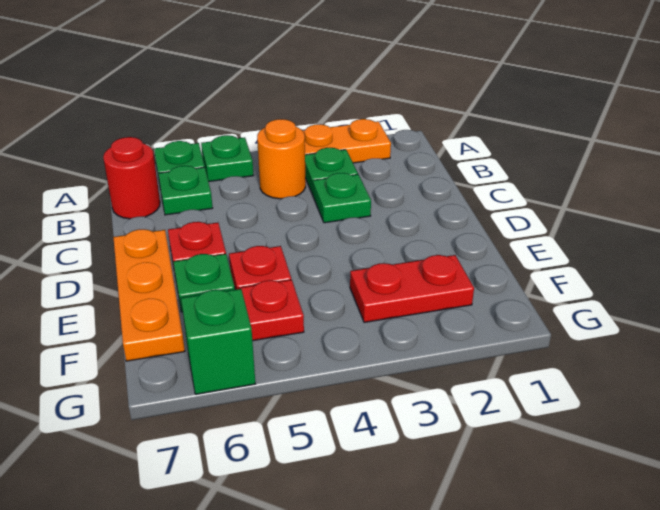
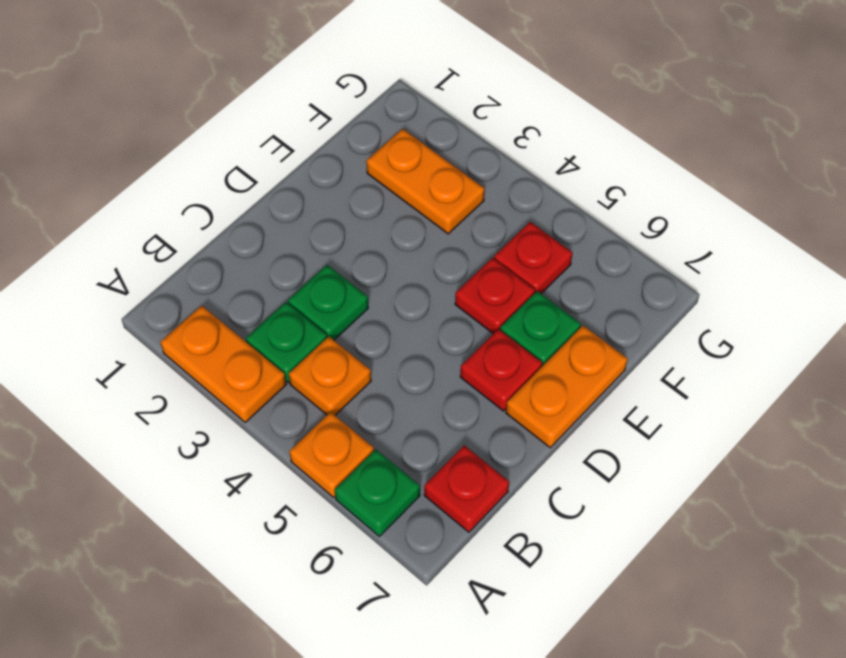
green 1x1 plate [201,135,253,182] -> orange 1x1 plate [289,412,374,497]
orange 1x1 round brick [257,119,306,199] -> orange 1x1 plate [289,336,371,415]
green 1x1 plate [158,166,213,215] -> none
red 1x1 round brick [103,137,160,219] -> red 1x1 plate [424,445,509,532]
orange 1x3 plate [113,229,185,361] -> orange 1x2 plate [506,326,628,448]
red 1x2 plate [350,255,474,322] -> orange 1x2 plate [366,129,485,234]
green 1x1 brick [181,289,255,394] -> none

